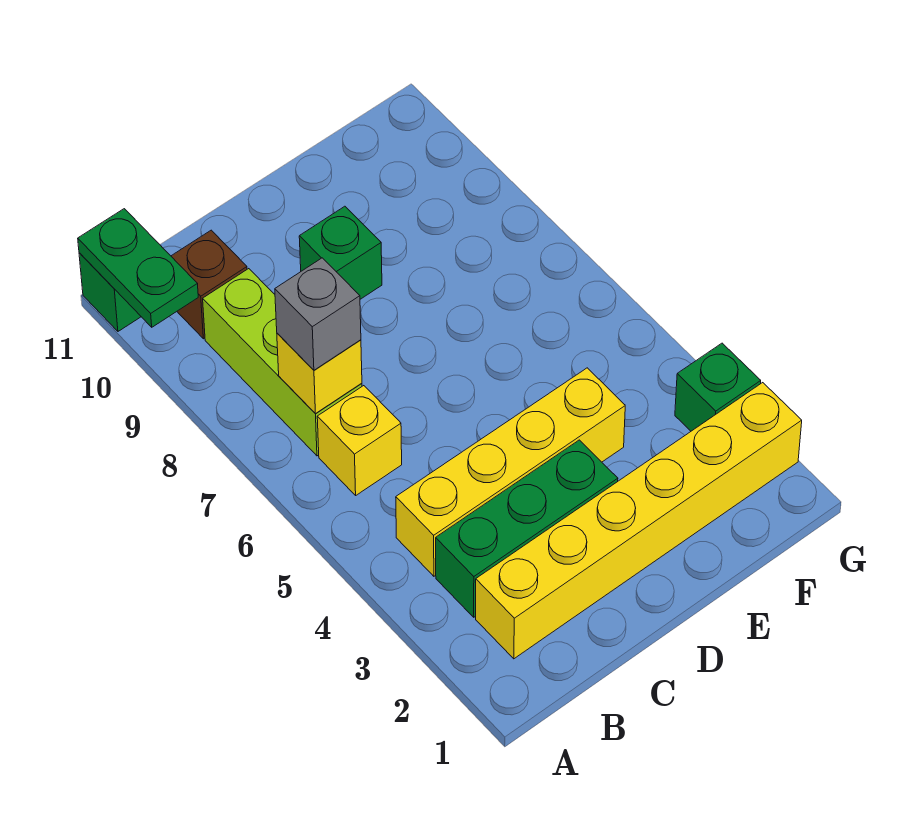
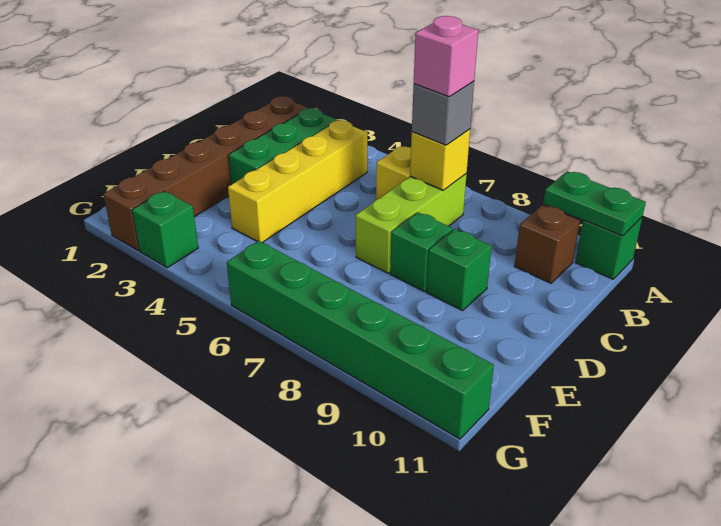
yellow 1x6 brick [476,383,802,659] -> brown 1x6 brick [103,96,307,251]
lime 1x3 brick [203,269,362,456] -> lime 1x3 brick turned to [356,173,467,273]
none -> pink 1x1 brick [414,16,478,97]
none -> green 1x1 brick [390,212,453,292]
none -> green 1x6 brick [227,241,494,439]

